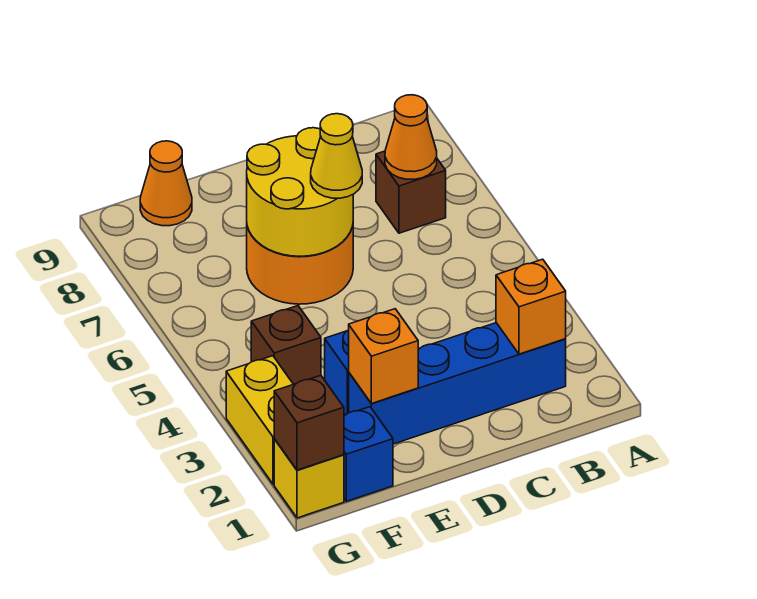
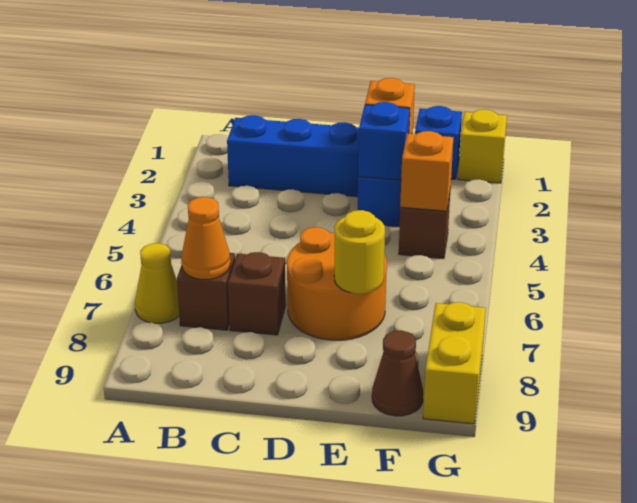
orange 1x1 brick [496,259,566,354] -> orange 1x1 brick moved to [400,131,453,211]
yellow 2x2 round brick [247,128,353,256] -> yellow 1x1 round brick [334,210,385,294]
yellow 1x1 cone [311,114,362,198] -> yellow 1x1 cone moved to [135,243,179,323]
none -> blue 1x1 brick [358,102,410,180]
orange 1x1 cone [140,141,192,226] -> brown 1x1 cone [372,330,423,416]
brown 1x1 brick [274,375,344,470] -> brown 1x1 brick moved to [228,252,286,335]
yellow 1x2 brick [226,356,293,484] -> yellow 1x2 brick moved to [423,302,486,424]

